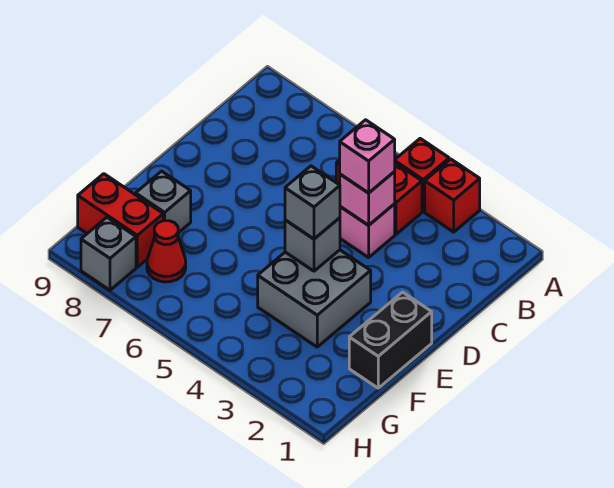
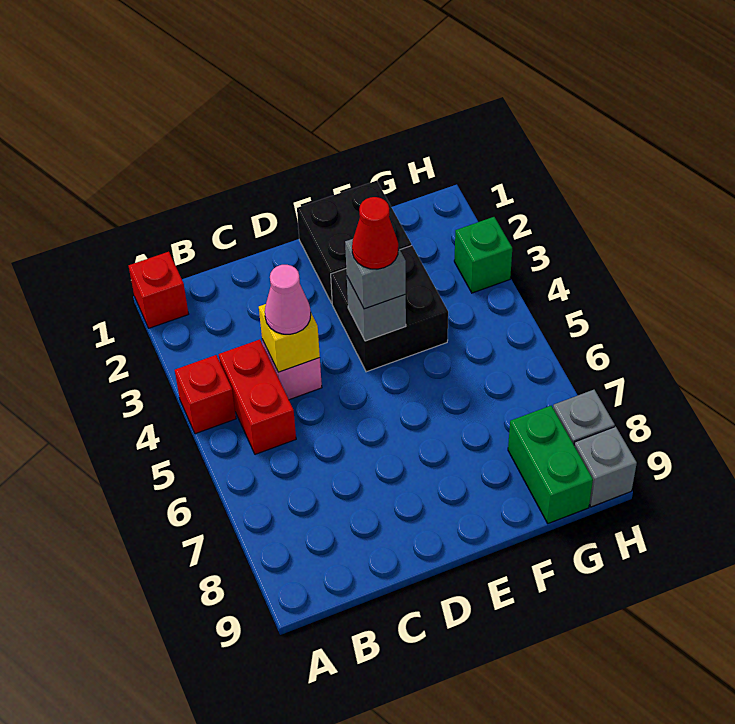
red 1x1 brick [425,159,480,232] -> red 1x1 brick moved to [129,252,188,328]
pink 1x1 brick [340,172,395,225] -> yellow 1x1 brick [259,304,320,372]
pink 1x1 brick [340,120,395,193] -> pink 1x1 cone [265,265,311,334]
black 1x2 brick [349,292,432,388] -> black 2x2 brick [297,181,411,303]
grey 2x2 brick [258,250,371,347] -> black 2x2 brick [331,245,448,372]
grey 1x1 brick [136,171,191,233] -> grey 1x1 brick moved to [574,427,637,507]
red 1x1 cone [147,221,186,282] -> red 1x1 cone moved to [352,197,398,269]
red 1x2 brick [78,174,163,267] -> green 1x2 brick [508,406,593,523]
none -> green 1x1 brick [454,217,512,293]

